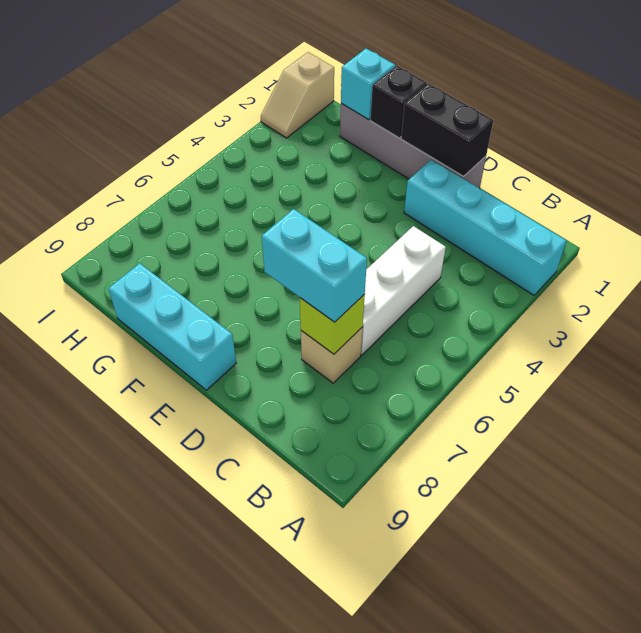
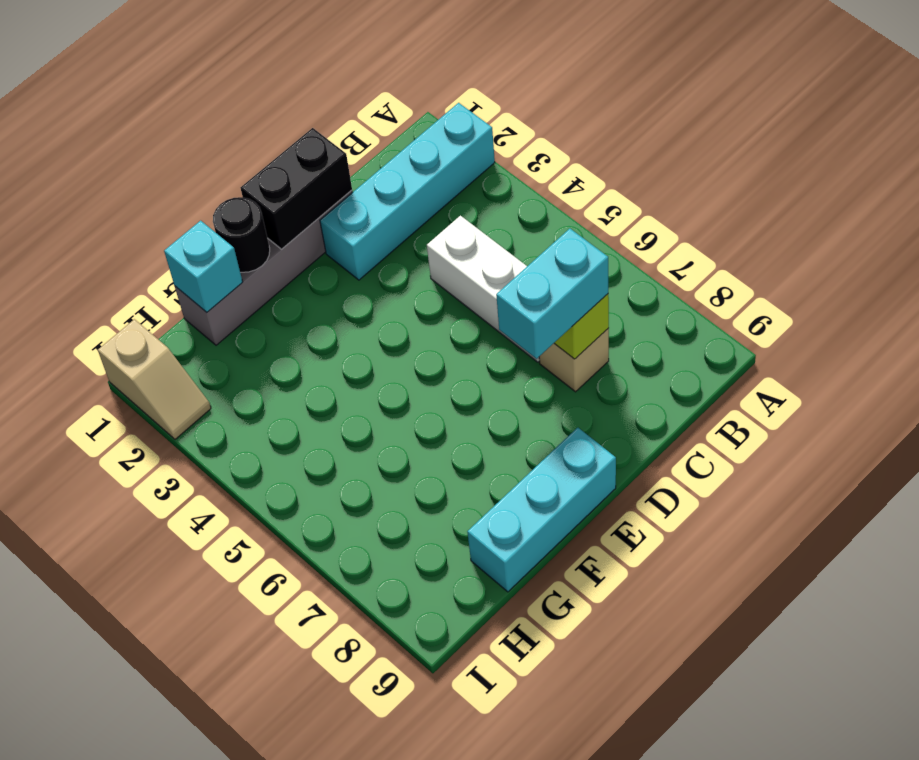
black 1x1 brick [371,66,427,138] -> black 1x1 round brick [213,197,270,272]

